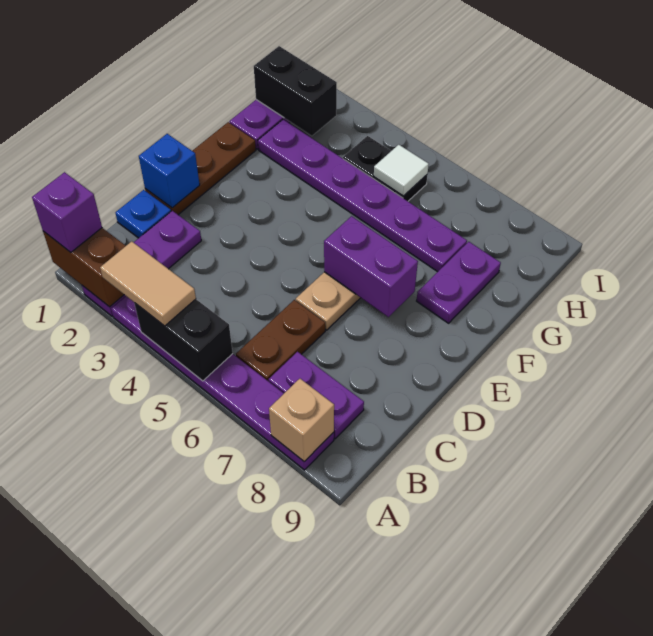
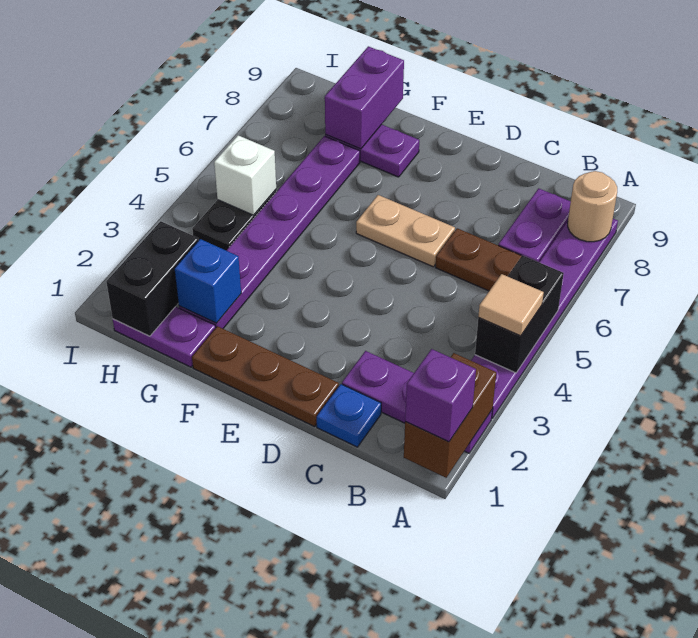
tan 1x2 tile [100,241,196,326] -> tan 1x1 tile [478,274,544,336]
tan 1x1 brick [269,379,334,462] -> tan 1x1 round brick [568,171,617,242]
blue 1x1 brick [139,134,200,208] -> blue 1x1 brick moved to [175,239,241,323]
purple 1x2 brick [324,216,418,317] -> purple 1x2 brick moved to [325,46,404,149]
white 1x1 tile [374,145,429,196] -> white 1x1 brick [214,135,276,215]

